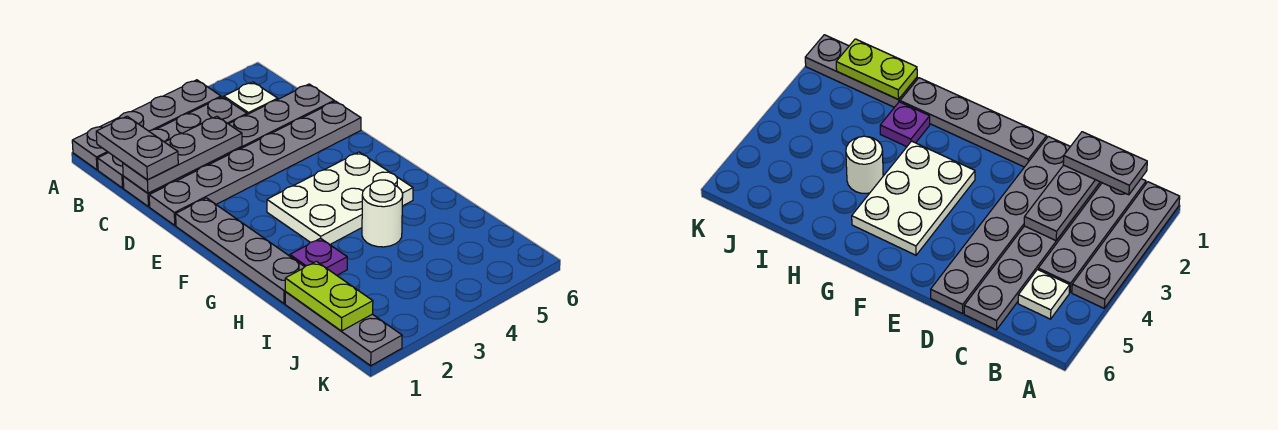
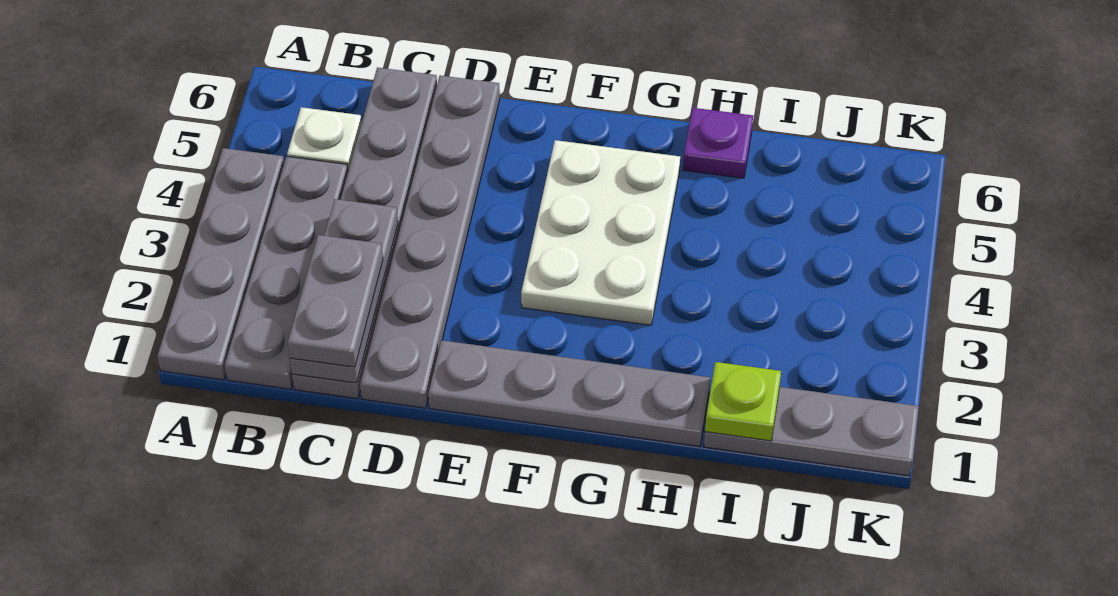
grey 1x2 plate [96,116,178,180] -> grey 1x2 plate turned to [288,235,383,367]
purple 1x1 plate [290,238,347,275] -> purple 1x1 plate moved to [683,108,753,178]
white 1x1 round brick [362,180,403,247] -> none
lime 1x2 plate [285,261,373,331] -> lime 1x1 plate [705,362,781,441]

